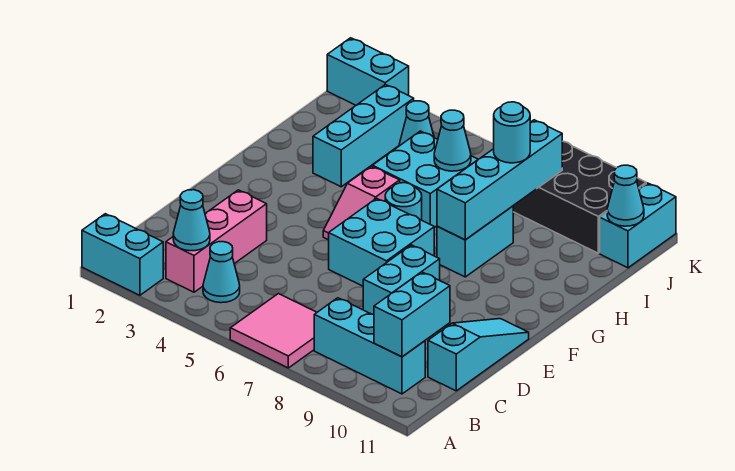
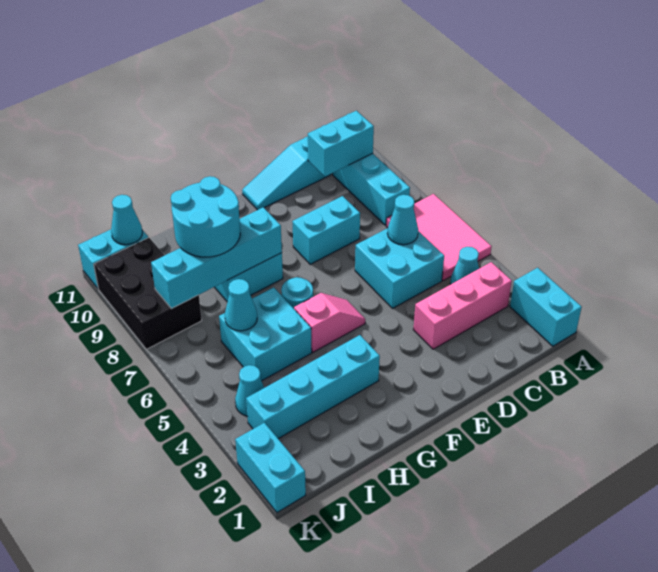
pink 2x2 tile [230,294,317,368] -> pink 2x3 tile [386,194,492,281]
cyan 1x1 cone [173,190,210,251] -> cyan 1x1 cone moved to [387,195,418,245]
cyan 2x2 brick [329,198,434,286] -> cyan 2x2 brick moved to [355,228,444,308]
cyan 1x3 brick [313,84,414,187] -> cyan 1x4 brick [246,335,380,439]
cyan 1x1 round brick [494,102,530,163] -> cyan 2x2 round brick [171,176,240,257]

